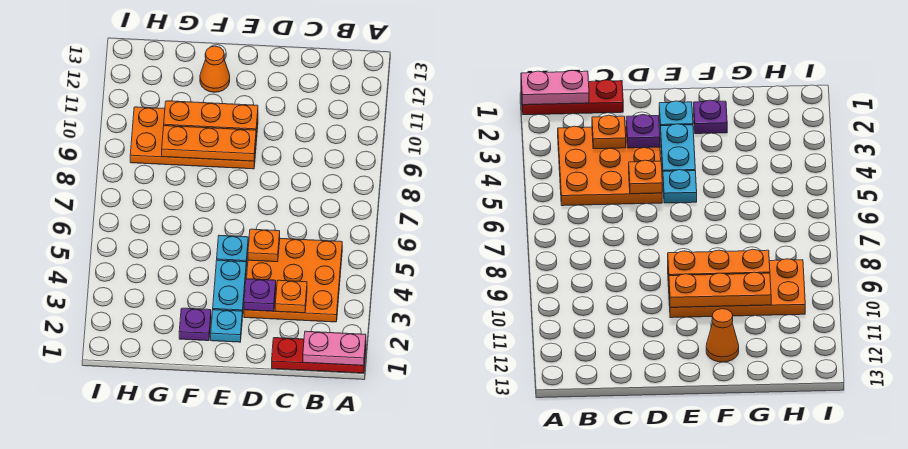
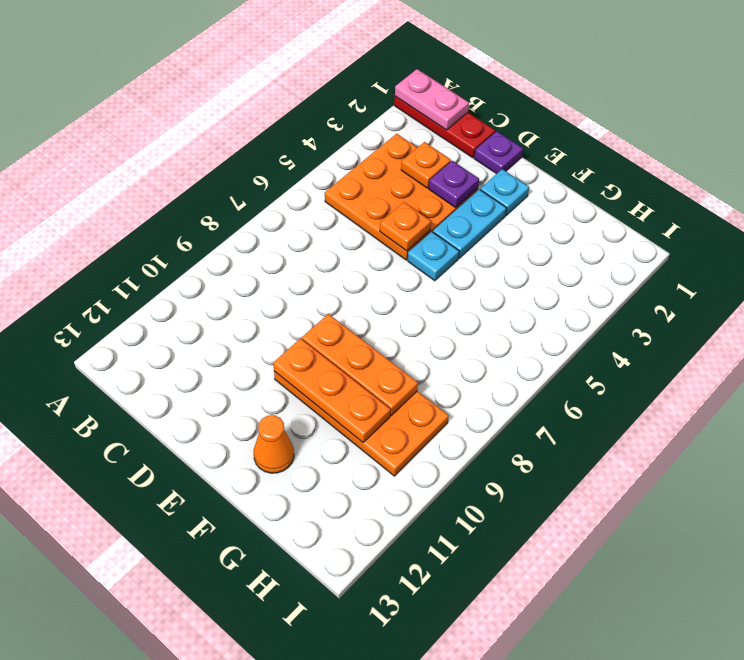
purple 1x1 plate [179,308,211,341] -> purple 1x1 plate moved to [474,131,523,174]

